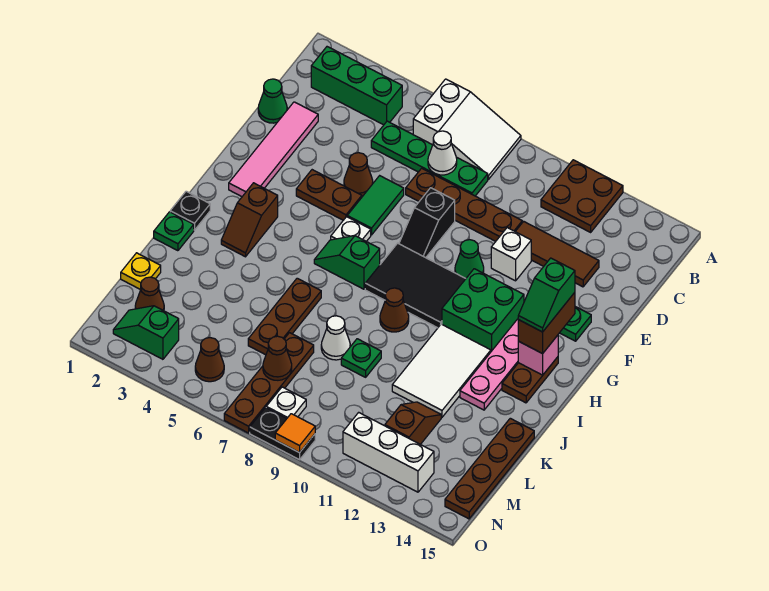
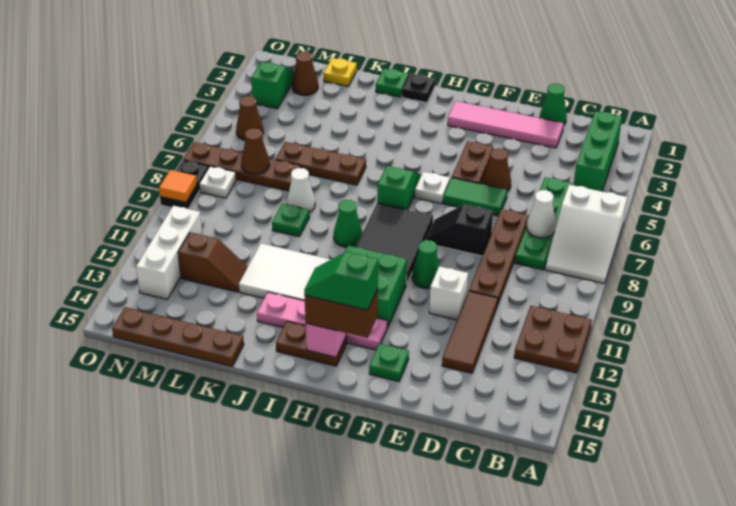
brown 1x2 slope [221,183,278,257] -> none
brown 1x1 cone [380,288,409,332] -> green 1x1 cone [334,200,362,247]

